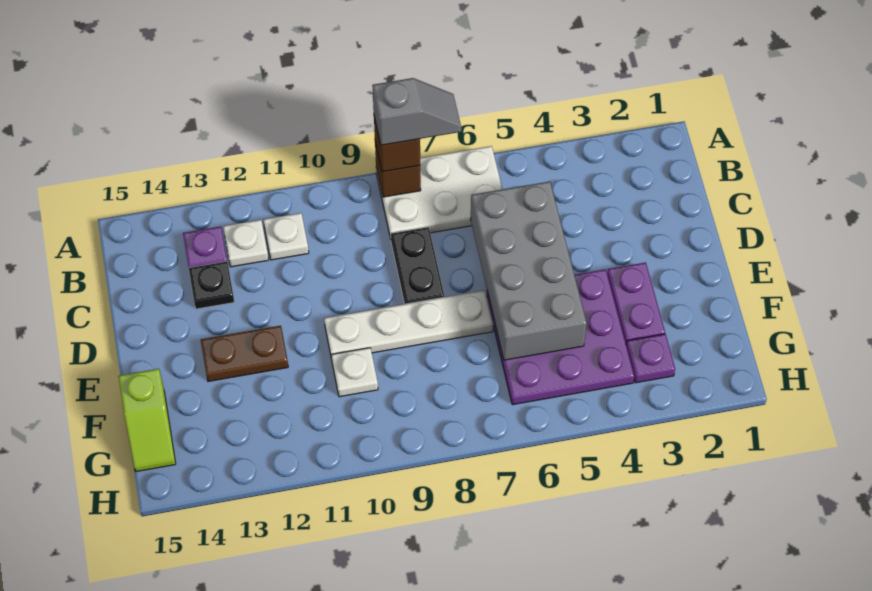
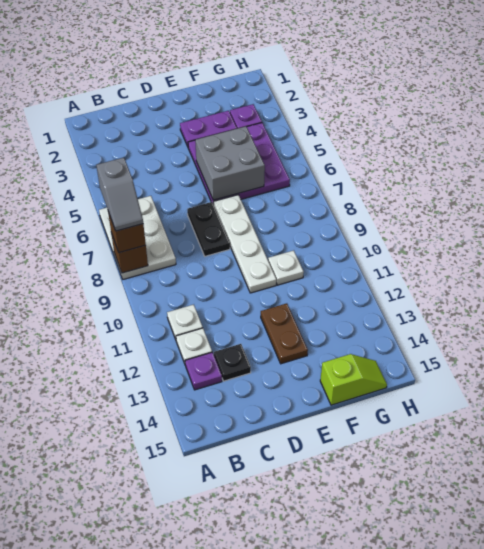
grey 1x2 slope [372,78,461,145] -> grey 1x2 slope turned to [96,157,143,231]
grey 2x4 brick [471,181,587,360] -> grey 2x2 brick [195,126,265,200]
black 1x2 plate [391,227,444,304] -> black 1x2 plate turned to [187,202,230,256]

